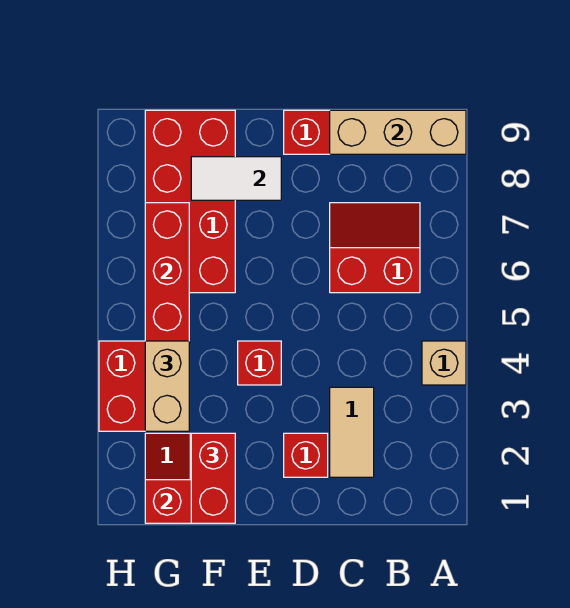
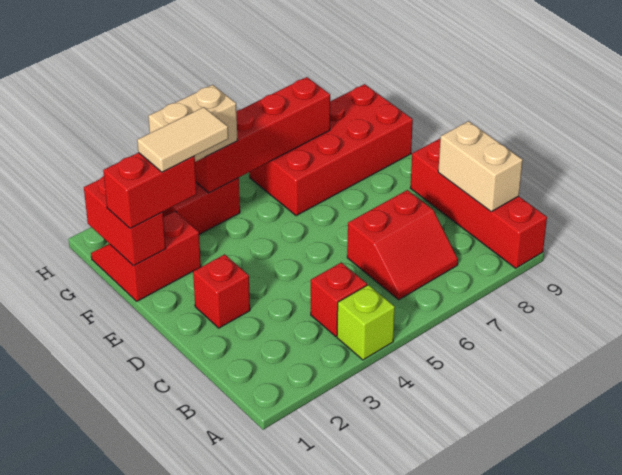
tan 1x1 brick [422,341,466,385] -> lime 1x1 brick [337,285,395,360]
tan 1x3 brick [330,110,466,154] -> tan 1x2 brick [438,121,523,212]
red 2x2 slope [330,203,420,293] -> red 2x2 slope turned to [347,190,458,300]
tan 1x2 tile [330,387,374,477] -> tan 1x2 tile moved to [137,107,228,172]
red 1x1 brick [238,341,281,385] -> red 1x1 brick moved to [311,262,367,337]
white 1x2 tile [191,157,281,200] -> none

